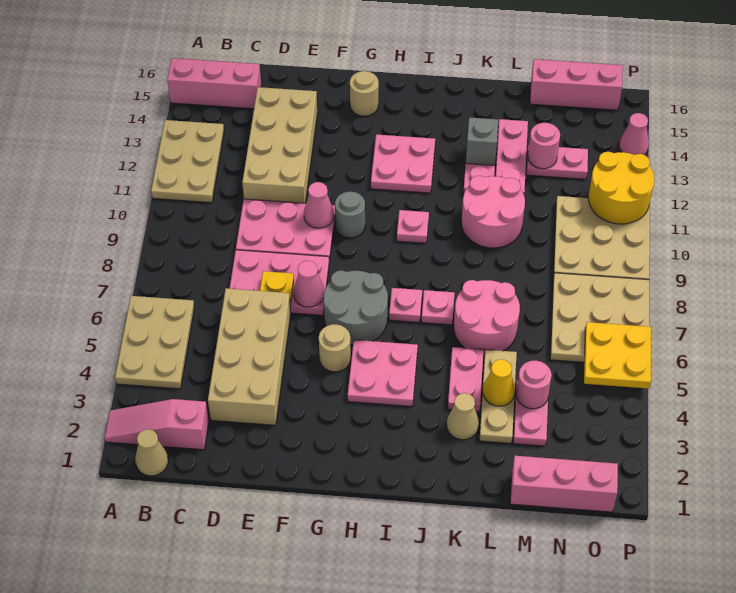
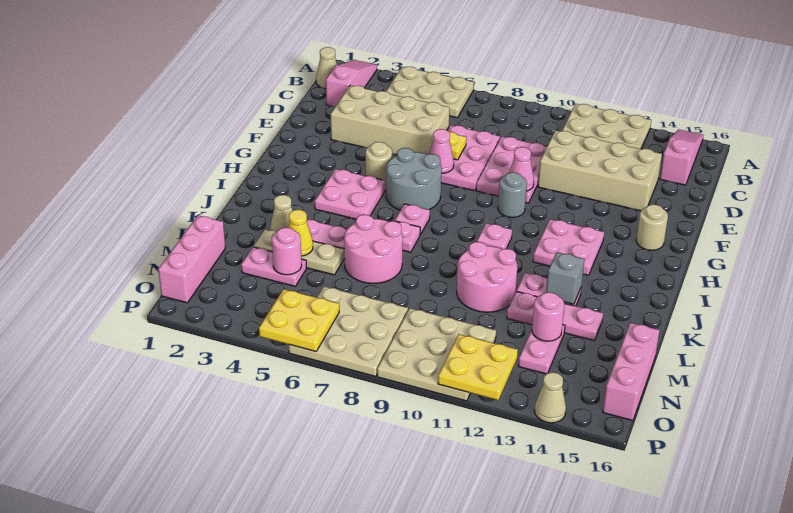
pink 1x3 brick [167,58,261,109] -> pink 1x3 slope [660,129,703,185]
yellow 2x2 round brick [588,152,655,224] -> yellow 2x2 plate [438,334,518,400]
pink 1x1 cone [619,113,649,155] -> tan 1x1 cone [535,372,566,423]

